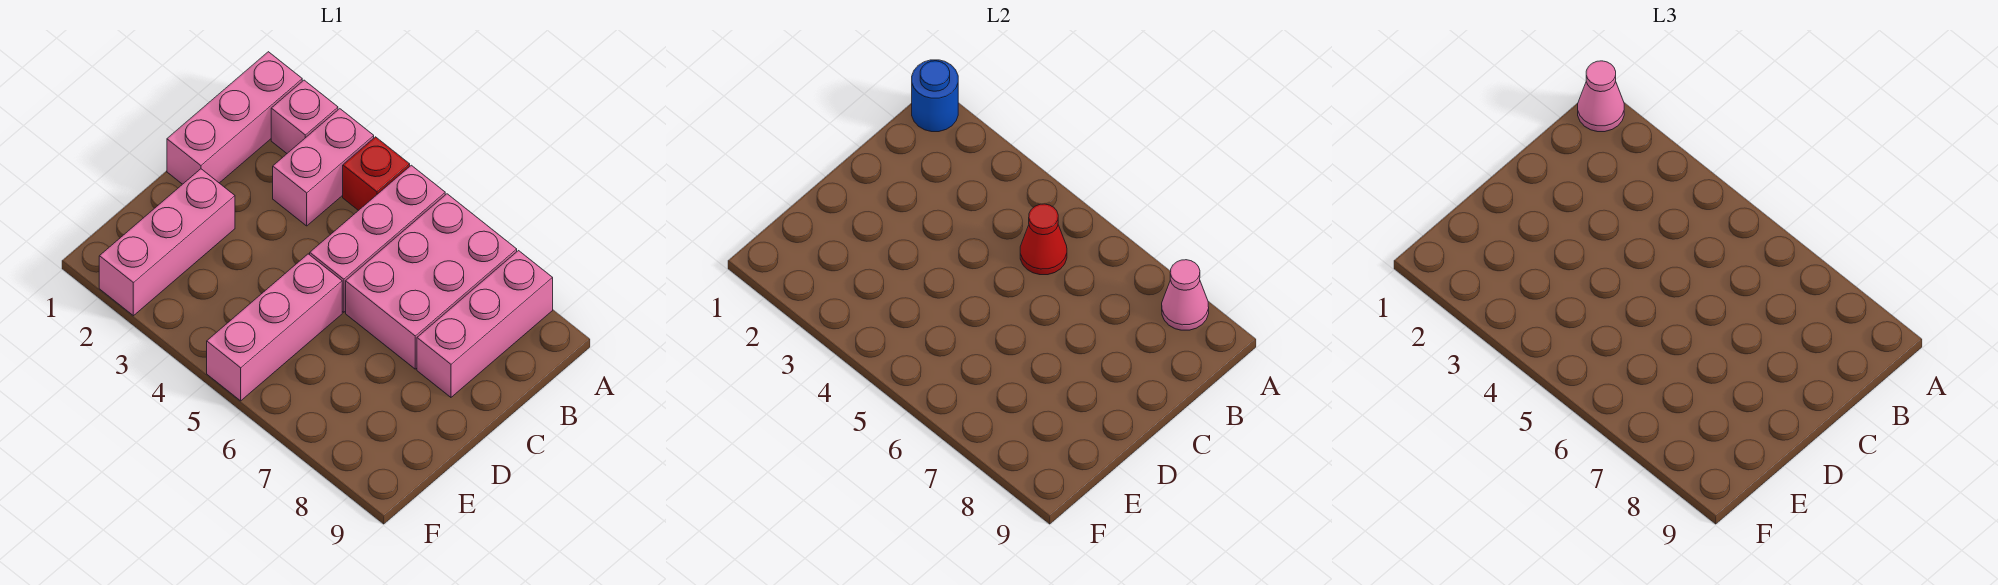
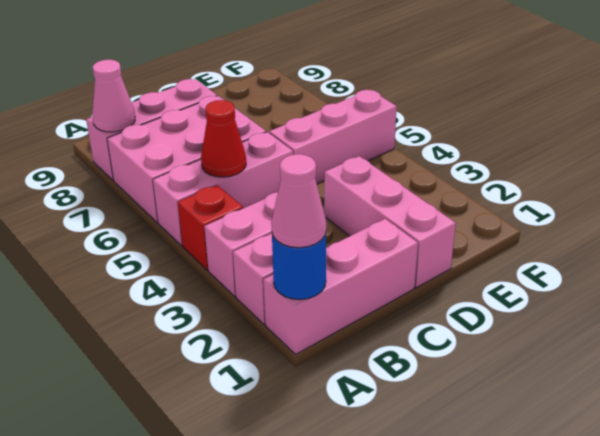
pink 1x3 brick [99,169,235,316] -> pink 1x3 brick turned to [324,156,456,288]

